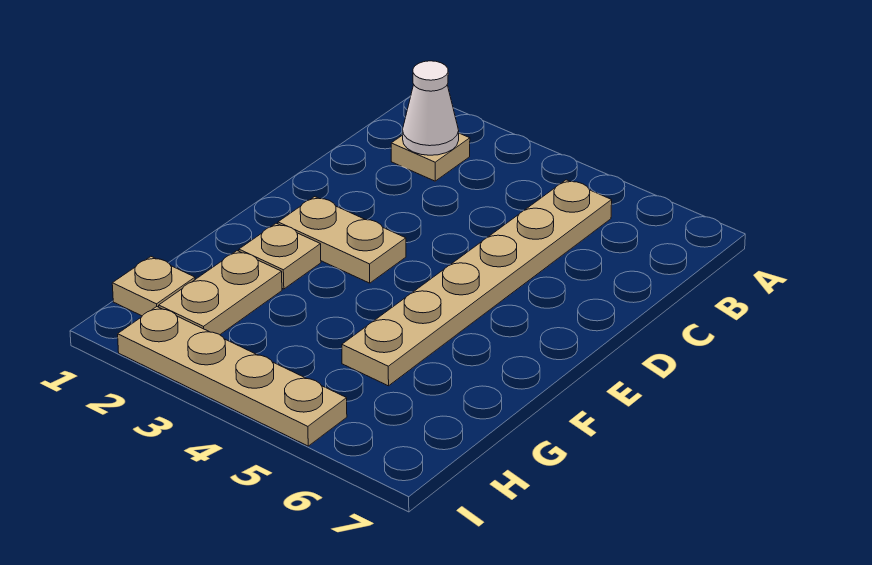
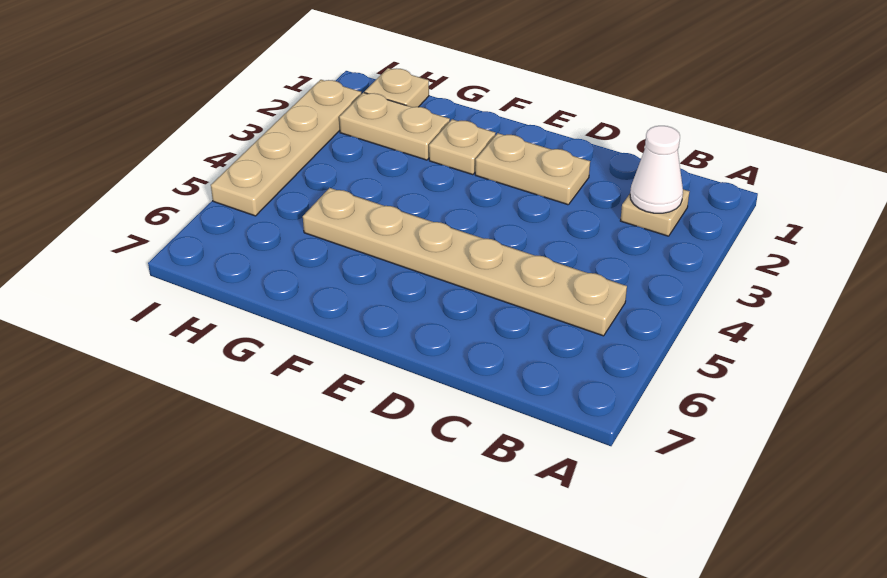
tan 1x2 plate [278,197,406,283] -> tan 1x2 plate turned to [475,133,590,205]

